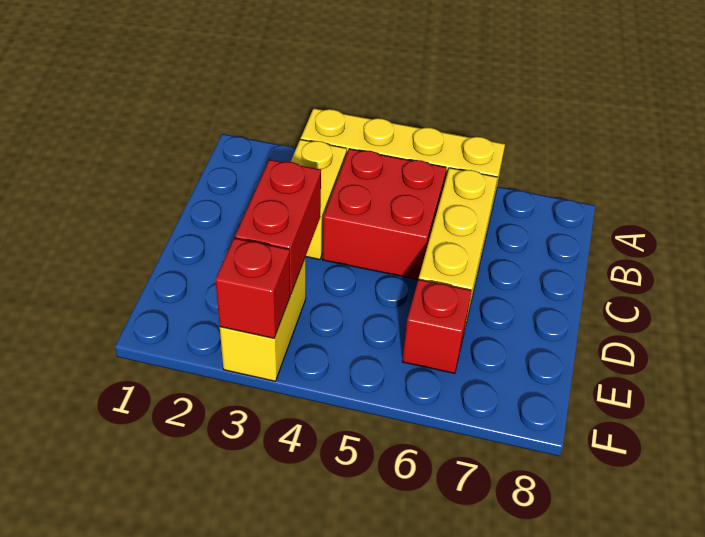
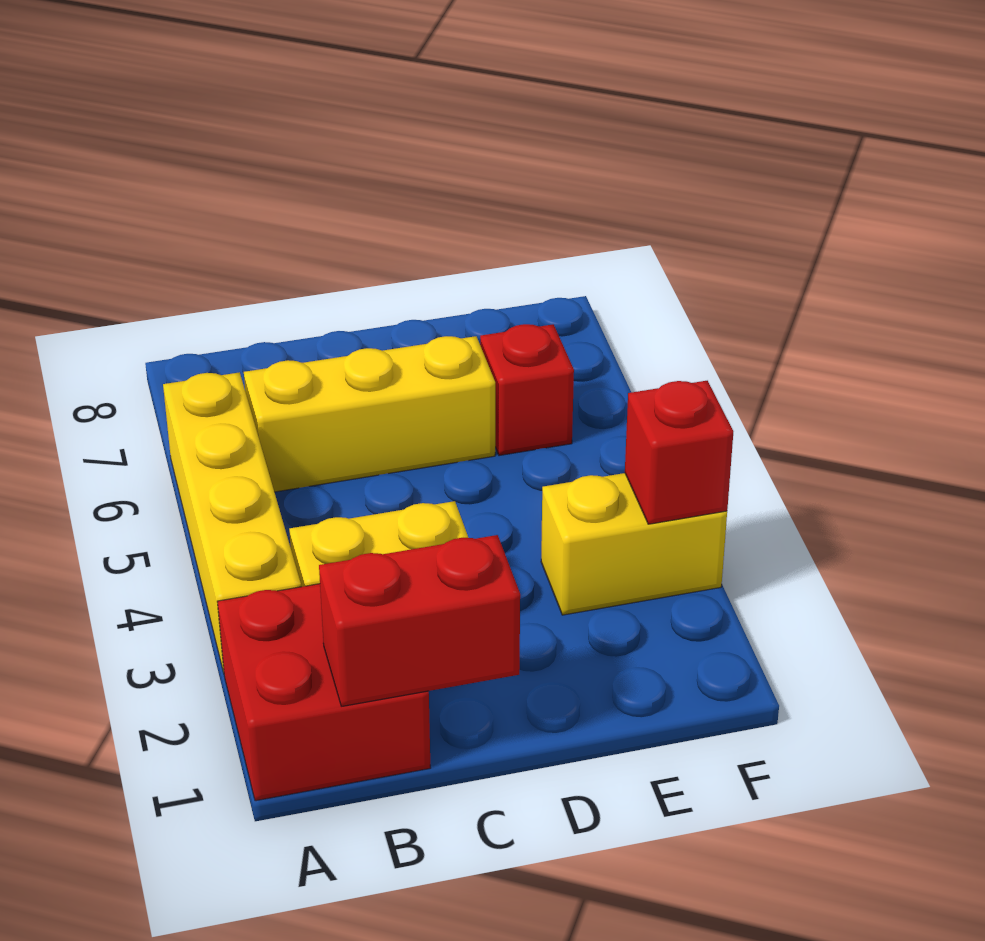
red 2x2 brick [323,149,446,280] -> red 2x2 brick moved to [217,584,430,801]
red 1x2 brick [235,160,321,295] -> red 1x2 brick moved to [319,535,520,706]

